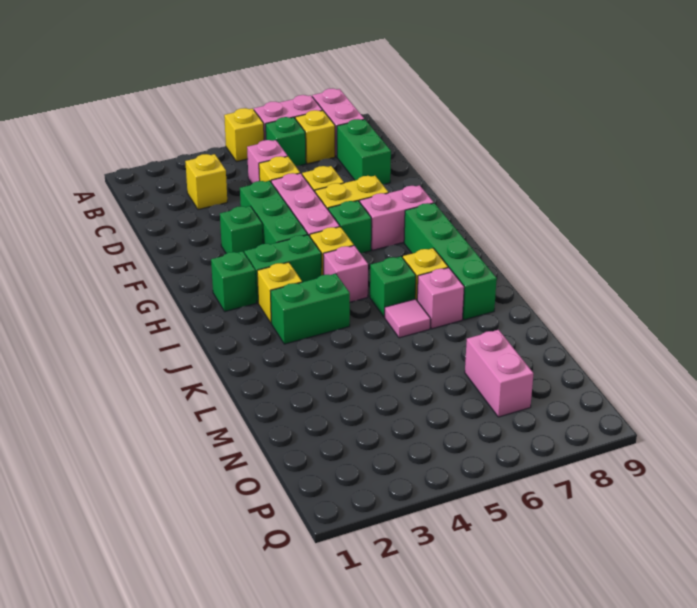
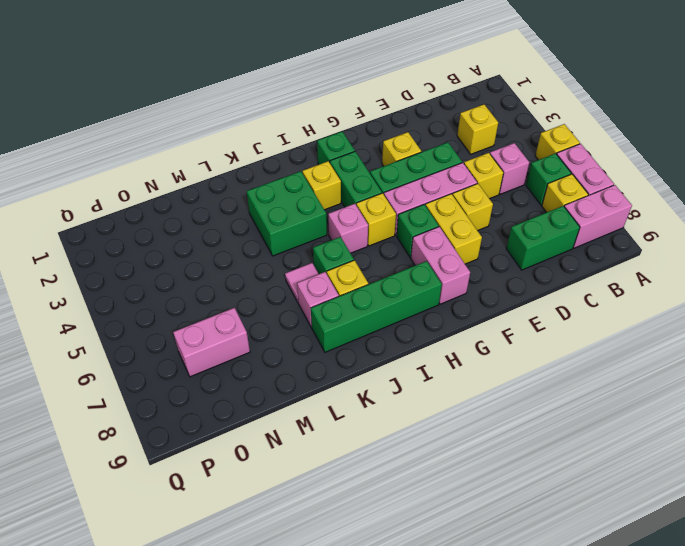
green 1x1 brick [220,206,263,254] -> yellow 1x1 brick [382,132,421,166]
green 1x2 brick [271,274,350,344] -> green 2x2 brick [247,171,327,256]

